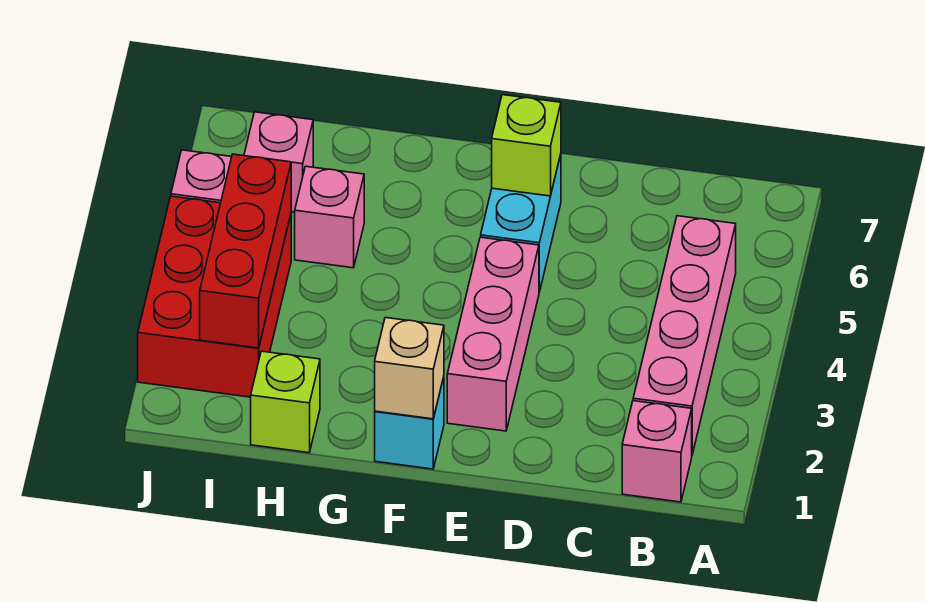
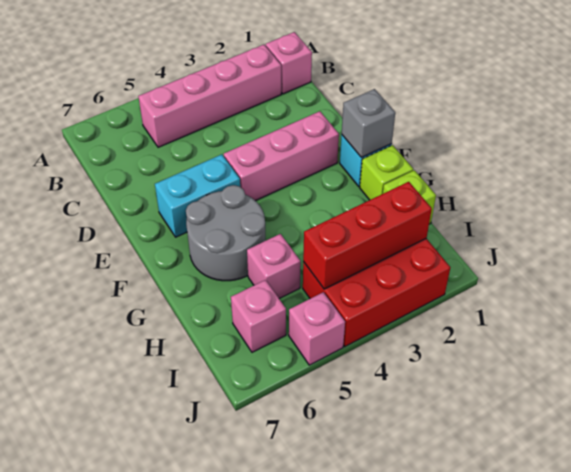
lime 1x1 brick [492,95,561,196] -> lime 1x1 brick moved to [360,145,413,200]
tan 1x1 brick [375,318,444,419] -> grey 1x1 brick [342,89,395,157]
none -> grey 2x2 round brick [186,185,266,281]

